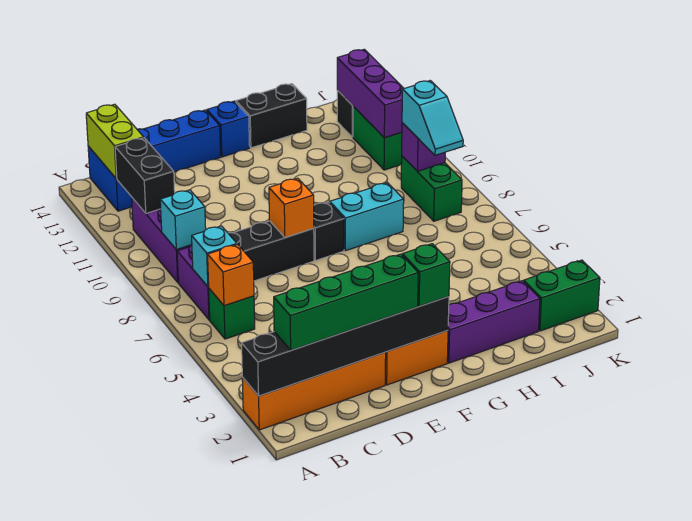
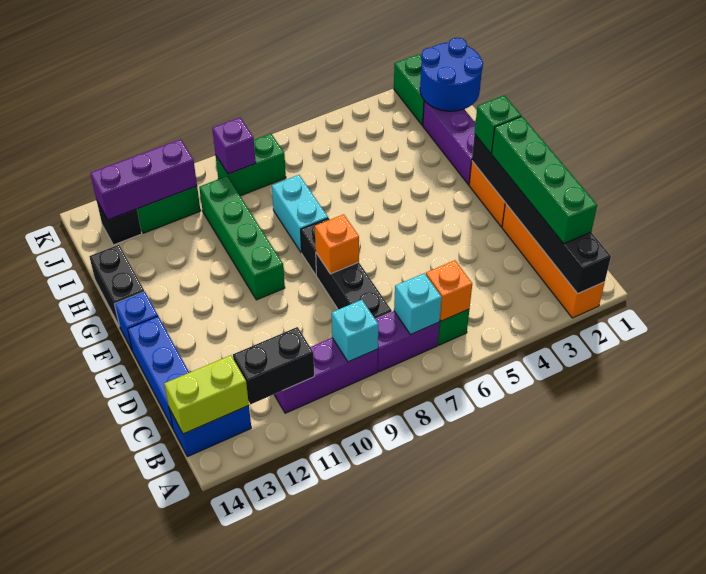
none -> green 1x4 brick [199,176,285,300]
none -> blue 2x2 round brick [420,38,483,111]
cyan 1x2 slope [402,81,463,155] -> none

